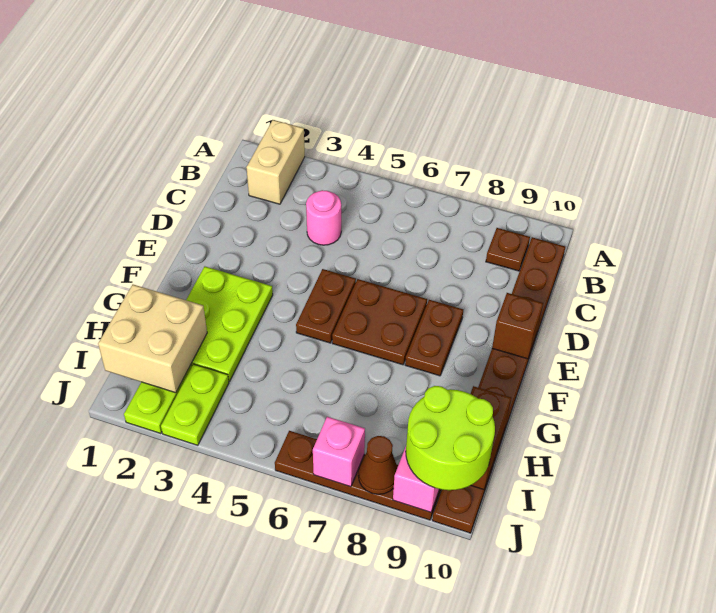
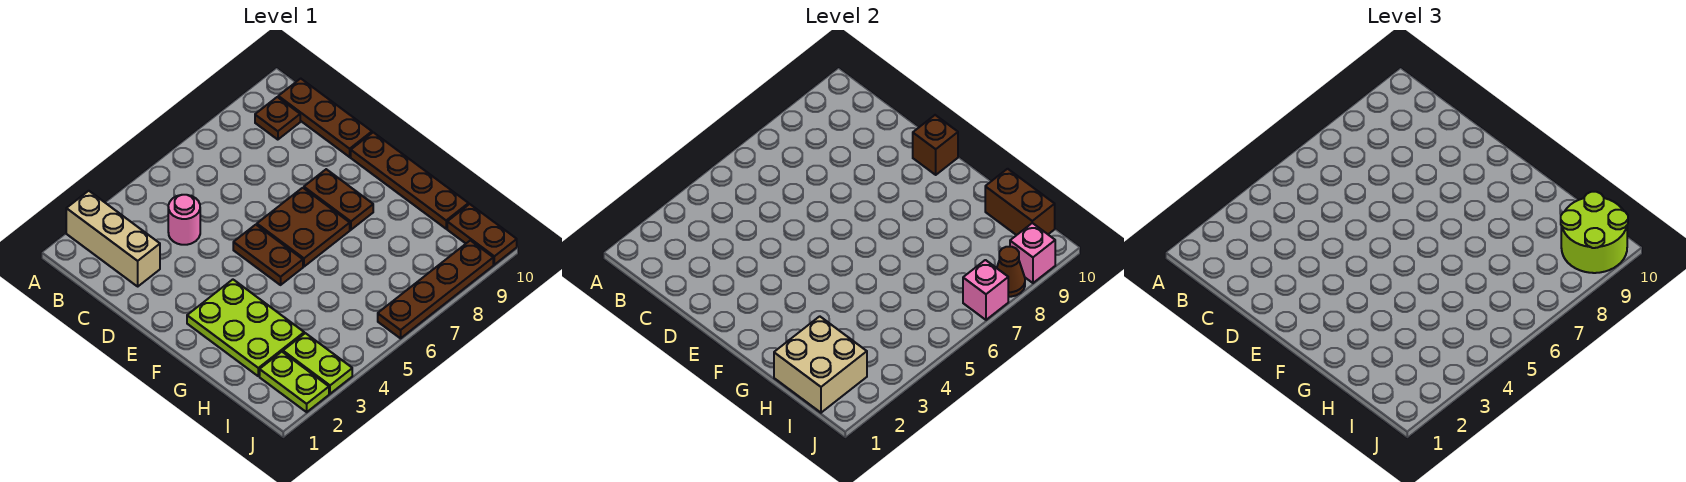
tan 1x2 brick [246,120,305,204] -> tan 1x3 brick [66,191,160,286]

